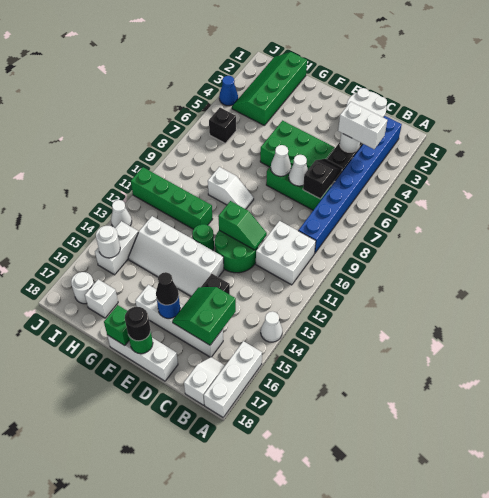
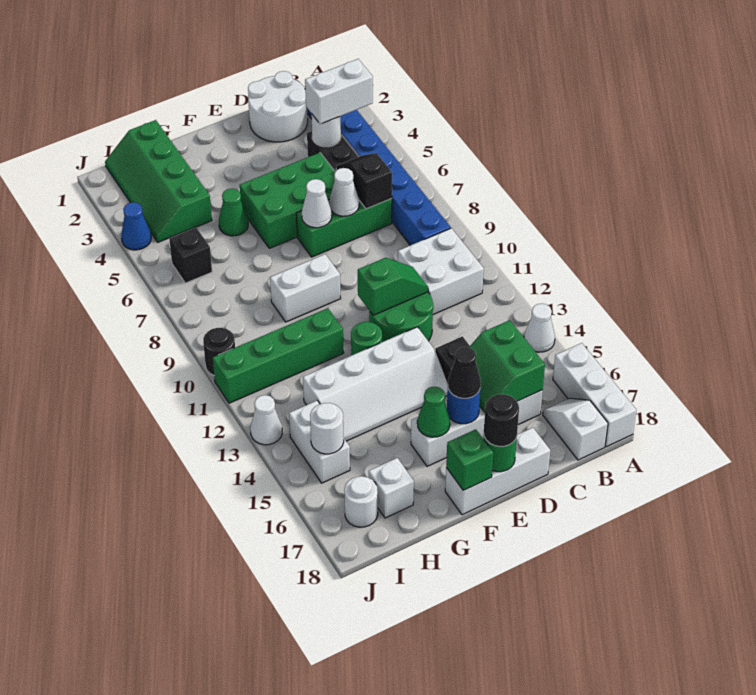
white 1x2 slope [208,167,254,209] -> white 1x2 brick [270,254,341,322]
none -> green 1x1 cone [417,387,450,437]
none -> green 1x1 cone [219,188,248,236]
none -> black 1x1 round brick [203,328,235,375]

